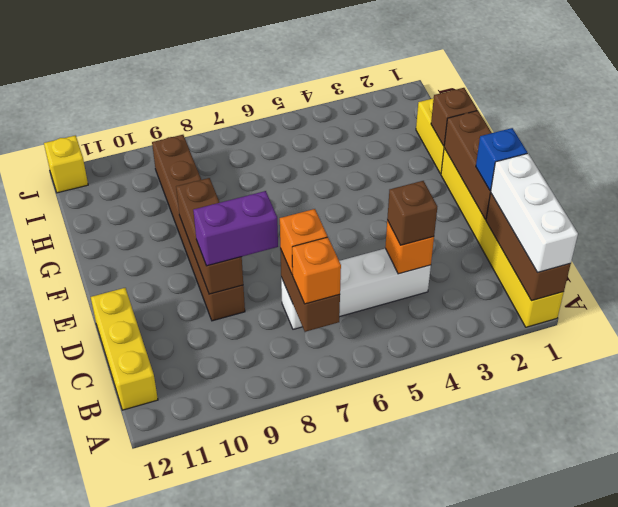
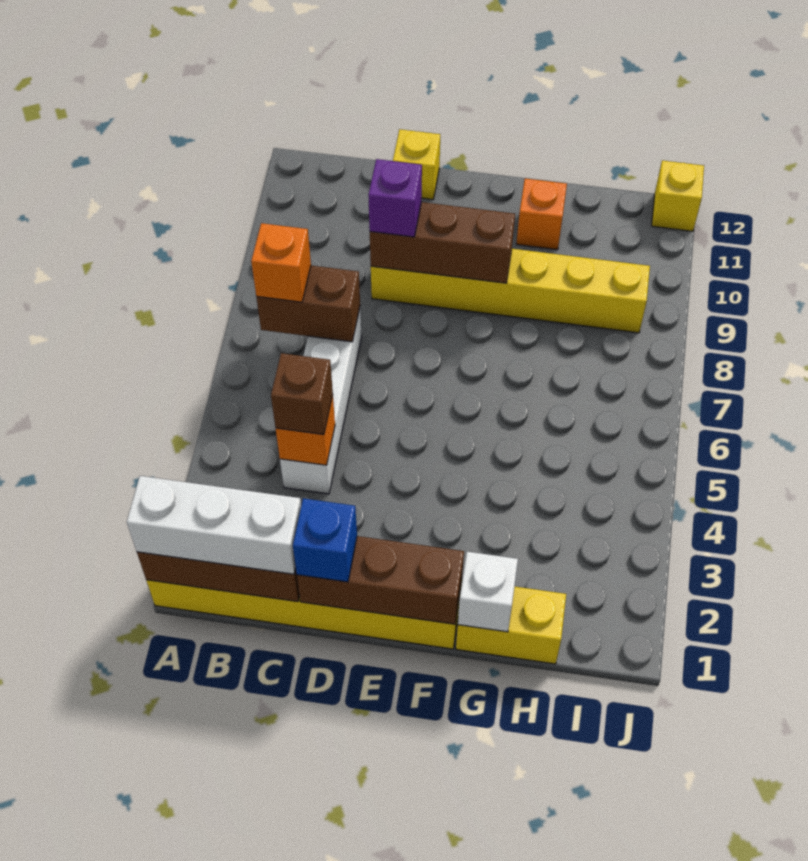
yellow 1x3 brick [91,288,158,410] -> yellow 1x1 brick [393,129,440,200]
orange 1x1 brick [280,209,327,275] -> orange 1x1 brick moved to [516,179,567,250]
purple 1x2 brick [193,191,278,266] -> purple 1x1 brick [368,159,422,237]
brown 1x6 brick [152,135,245,321] -> yellow 1x6 brick [371,249,650,333]
brown 1x1 brick [431,88,477,146] -> white 1x1 brick [458,552,518,632]

